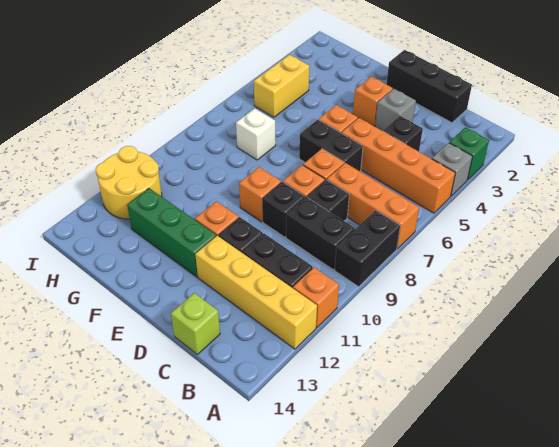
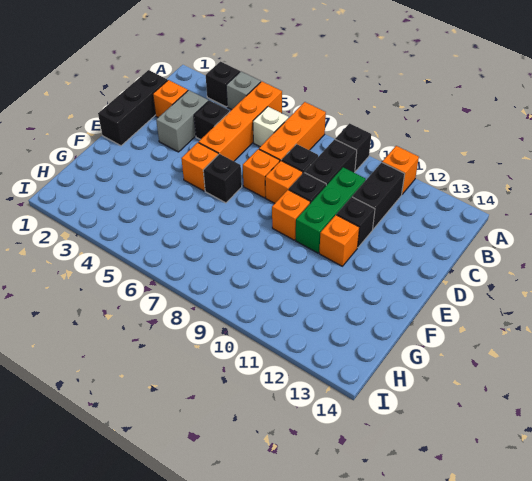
green 1x1 brick [449,127,489,180] -> black 1x1 brick [206,62,240,107]
black 1x2 brick [335,210,400,287] -> black 1x1 brick [335,123,371,171]
yellow 1x4 brick [195,236,317,349] -> none
lime 1x1 brick [171,293,220,354] -> none
grey 1x1 brick [375,89,416,131] -> grey 1x2 brick [156,90,208,152]
black 1x2 brick [299,120,363,171] -> black 1x1 brick [203,154,242,203]
orange 1x1 brick [353,77,393,126] -> orange 1x1 brick moved to [153,80,188,117]
green 1x3 brick [127,188,216,277] -> green 1x3 brick moved to [296,167,366,253]
white 1x1 brick [236,108,276,160] -> white 1x1 brick moved to [253,107,289,147]
yellow 1x2 brick [254,55,309,117] -> none
yellow 2x2 round brick [96,146,162,219] -> none

